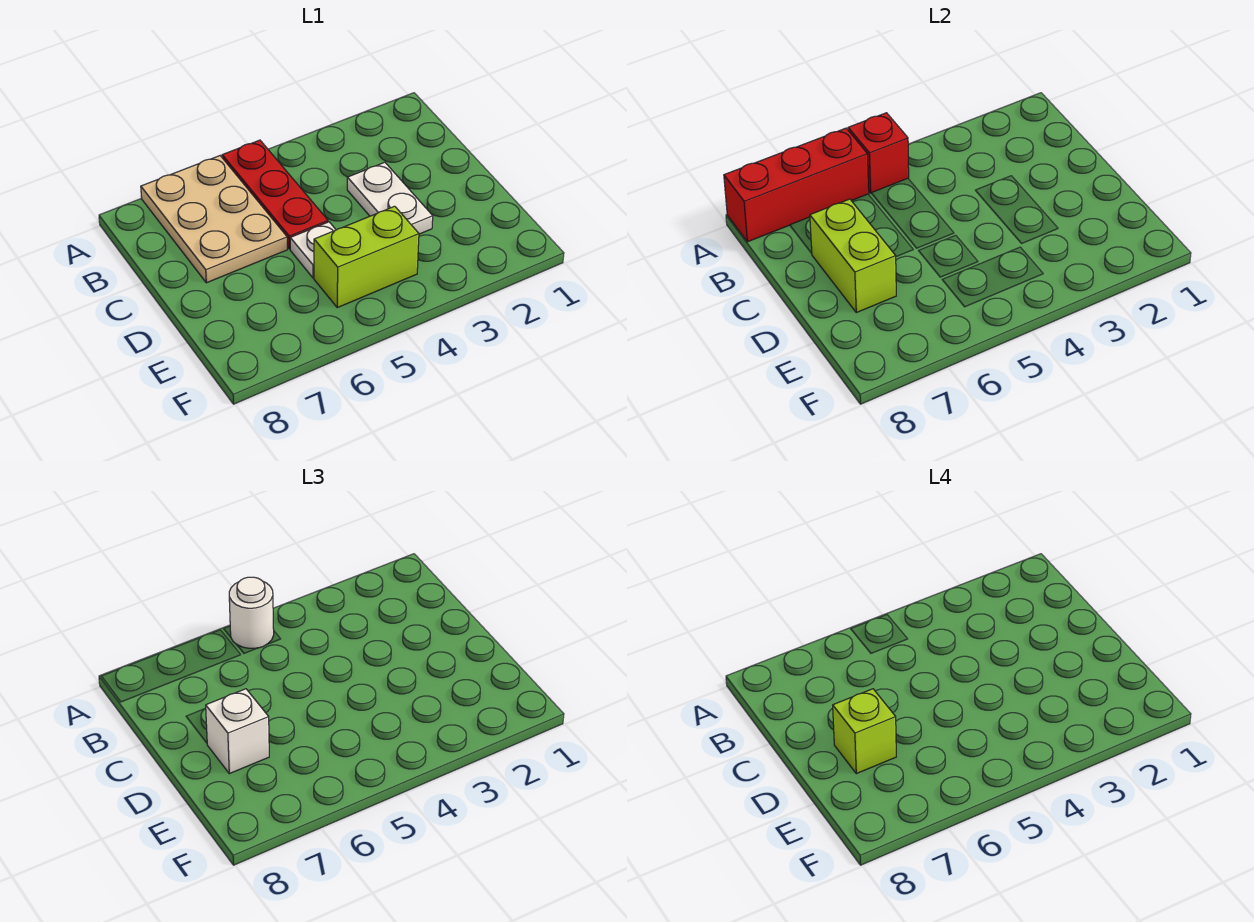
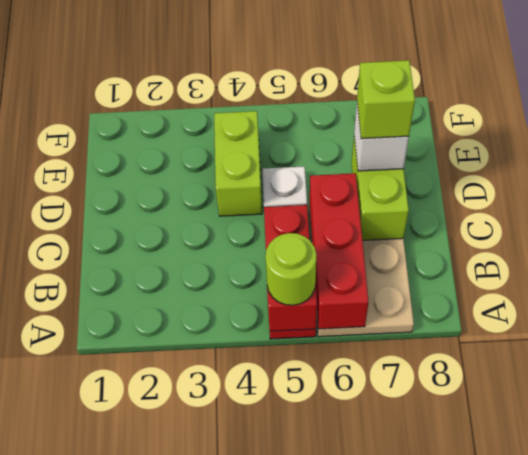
white 1x1 round brick [229,577,274,648] -> lime 1x1 round brick [265,233,316,305]
red 1x3 brick [724,128,869,242] -> red 1x3 brick turned to [310,173,368,329]
white 1x2 plate [347,162,433,234] -> none
lime 1x2 brick [314,206,419,308] -> lime 1x2 brick turned to [214,111,262,216]

